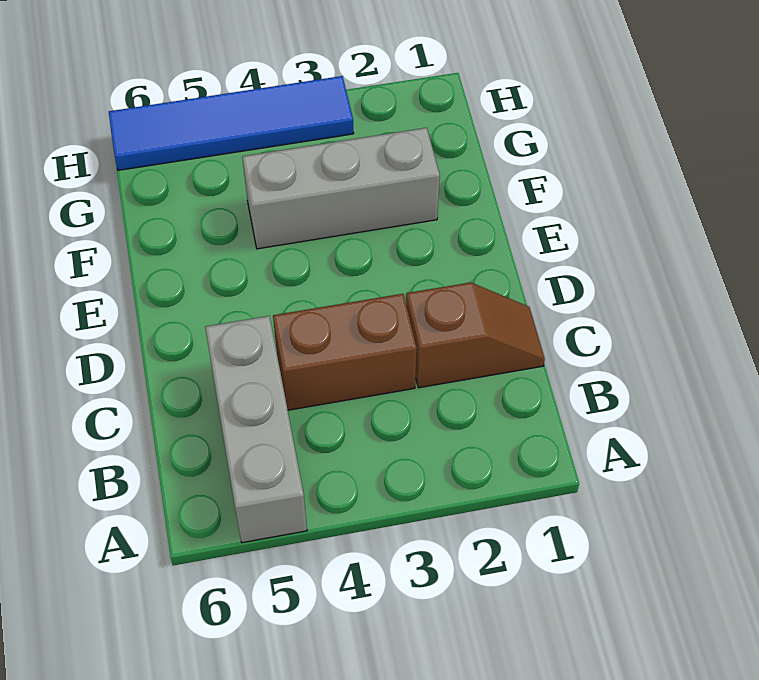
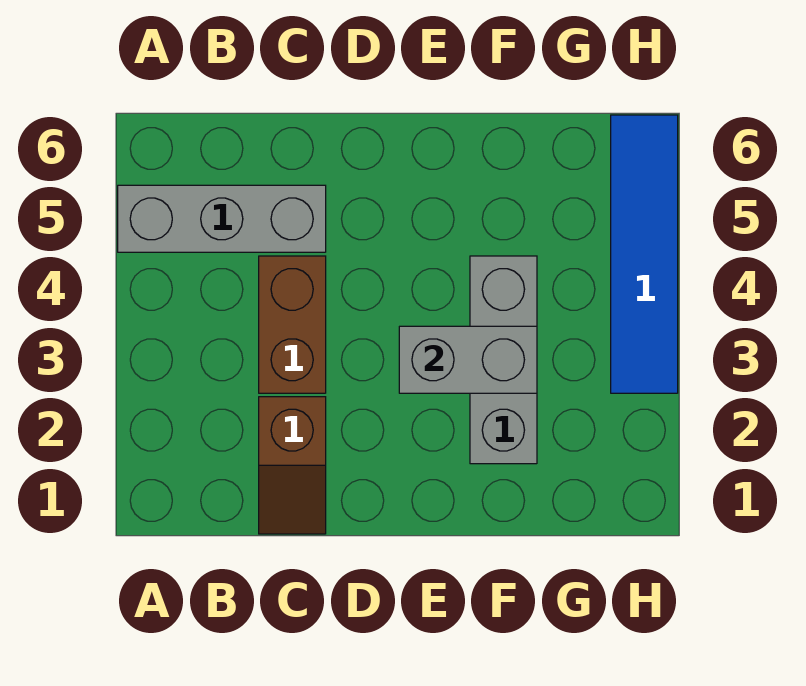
none -> grey 1x2 brick [399,326,537,393]

